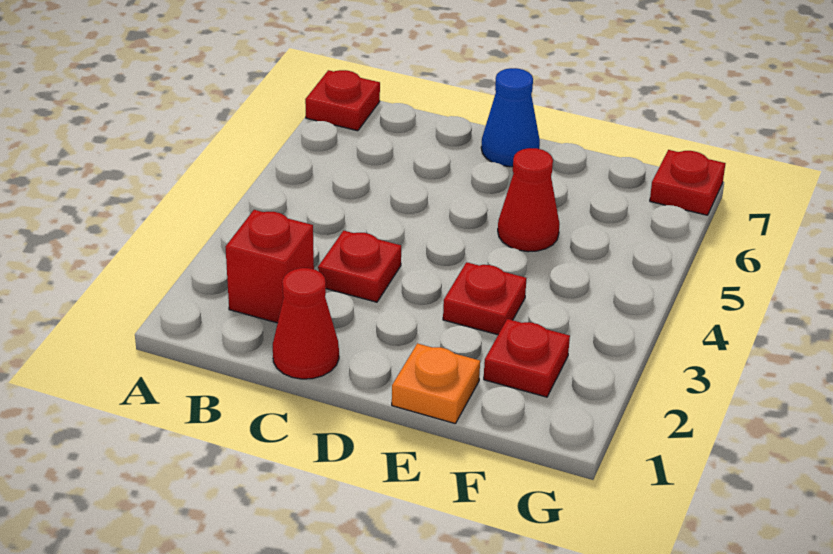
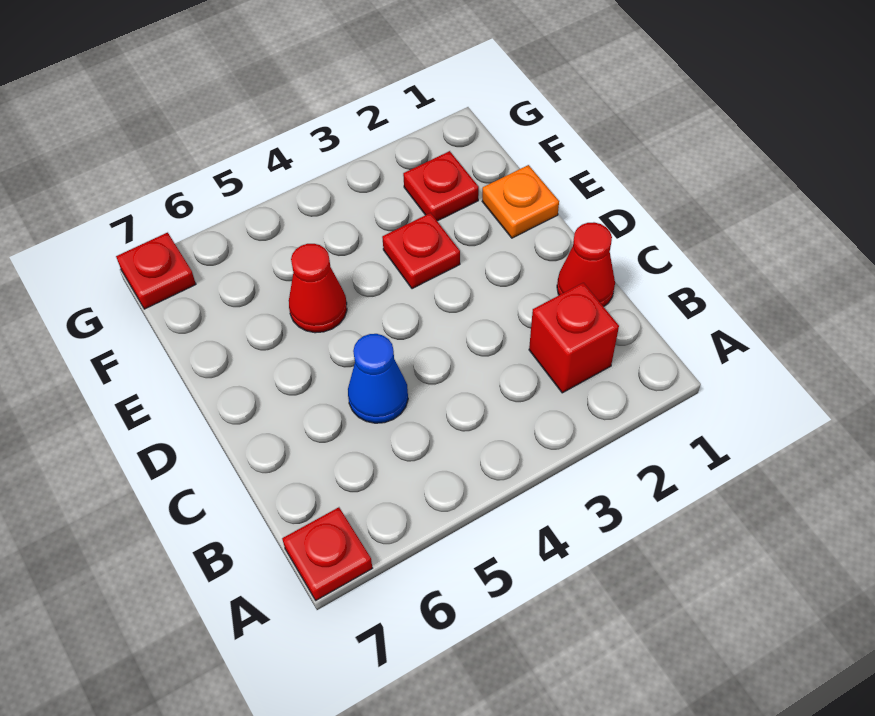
red 1x1 plate [318,231,401,302] -> none
blue 1x1 cone [481,68,540,167] -> blue 1x1 cone moved to [348,334,408,423]

